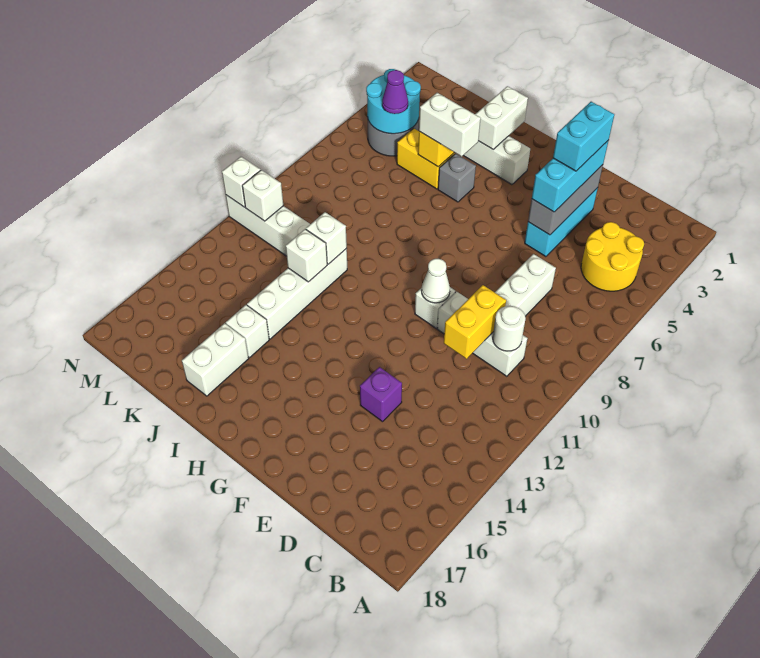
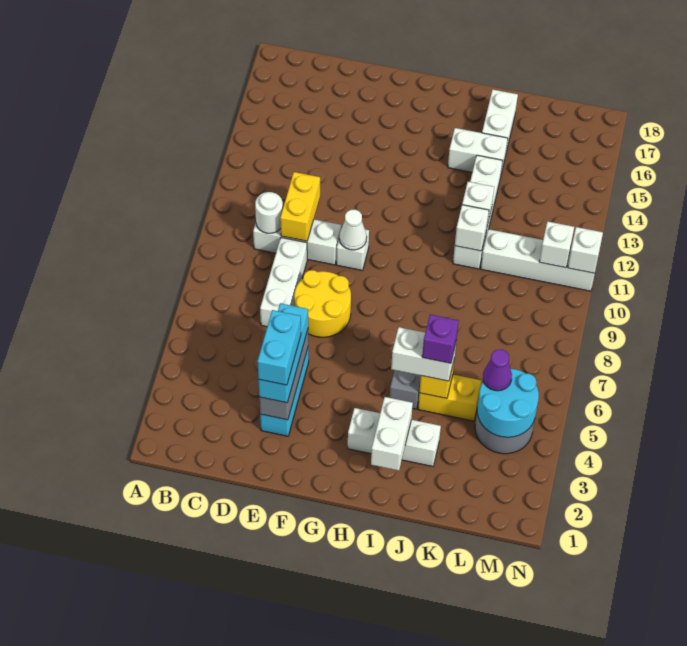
yellow 2x2 round brick [581,222,644,291] -> yellow 2x2 round brick moved to [294,270,351,337]
purple 1x1 brick [360,367,402,422] -> purple 1x1 brick moved to [422,315,459,363]
white 1x1 brick [226,305,269,358] -> white 1x2 brick [448,128,508,174]

